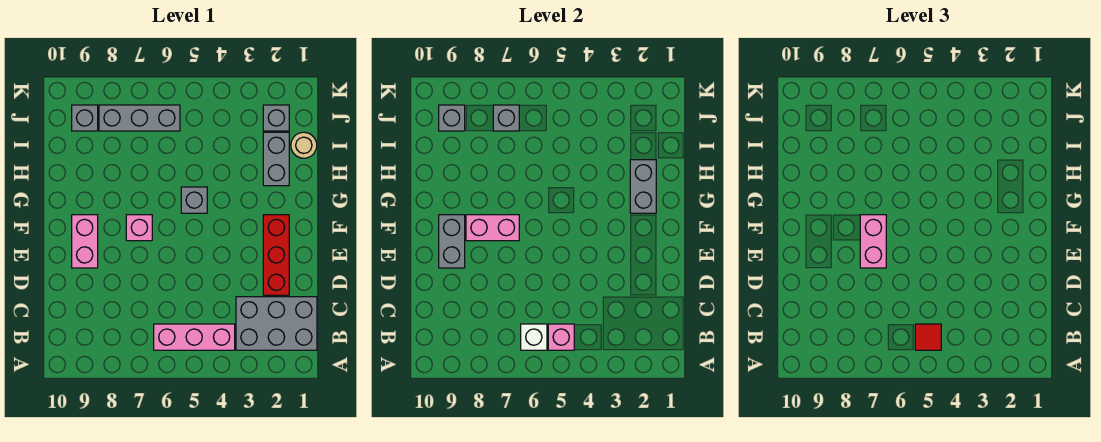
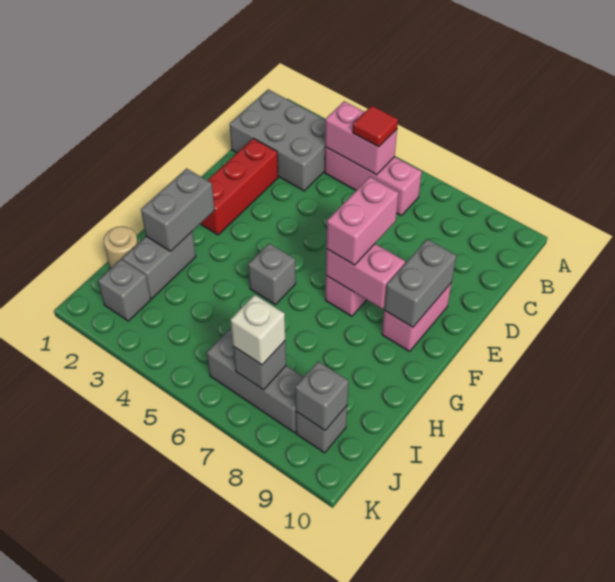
pink 1x1 brick [548,324,574,350] -> pink 1x2 brick [325,101,397,175]
white 1x1 brick [521,324,547,350] -> white 1x1 brick moved to [231,295,285,365]

